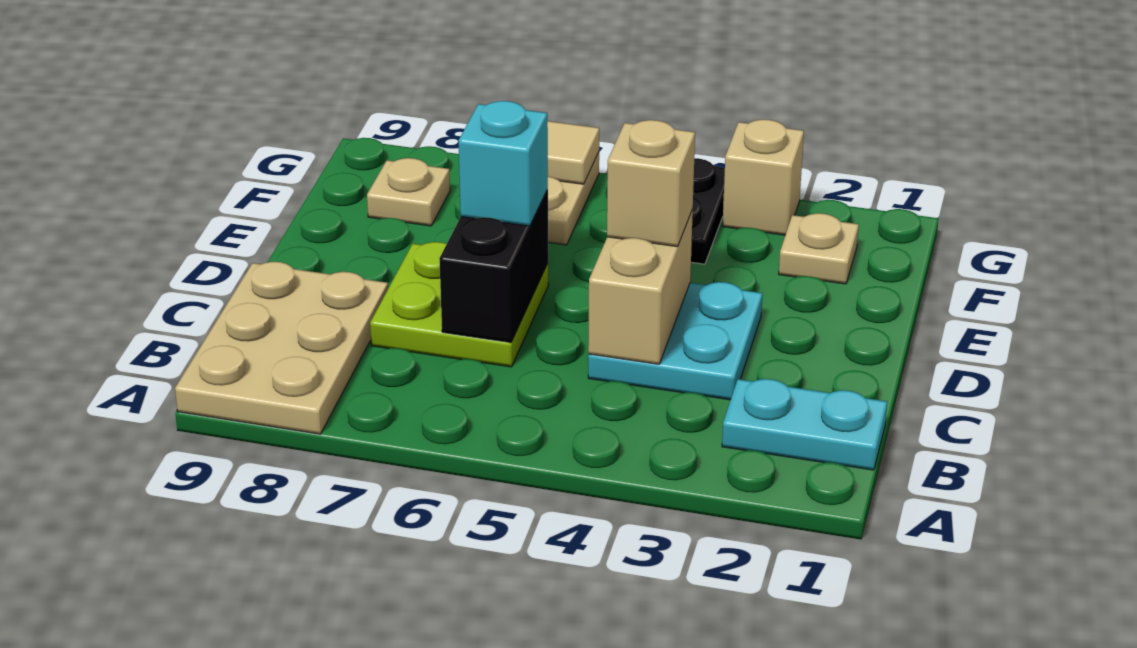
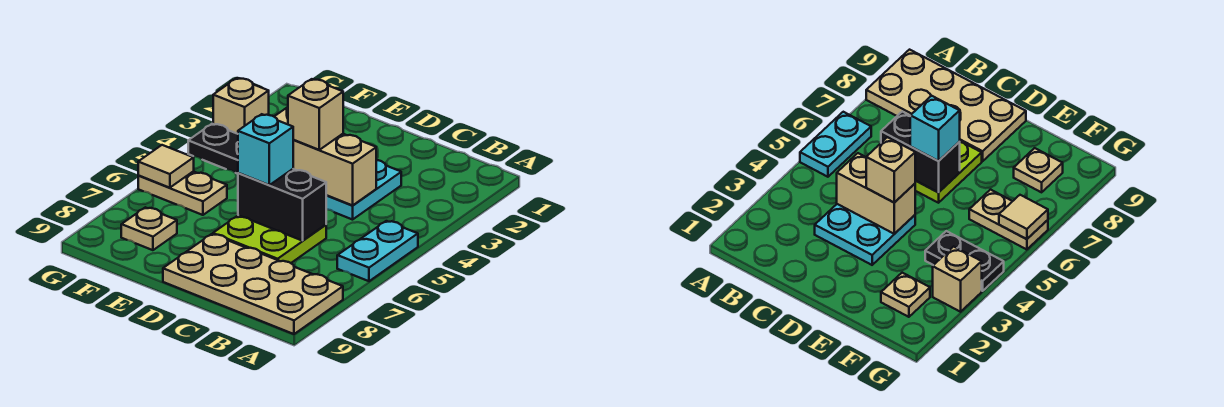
tan 2x3 plate [175,262,388,434] -> tan 2x4 plate [163,234,343,334]
cyan 1x2 plate [722,379,887,470] -> cyan 1x2 plate moved to [337,221,418,281]

